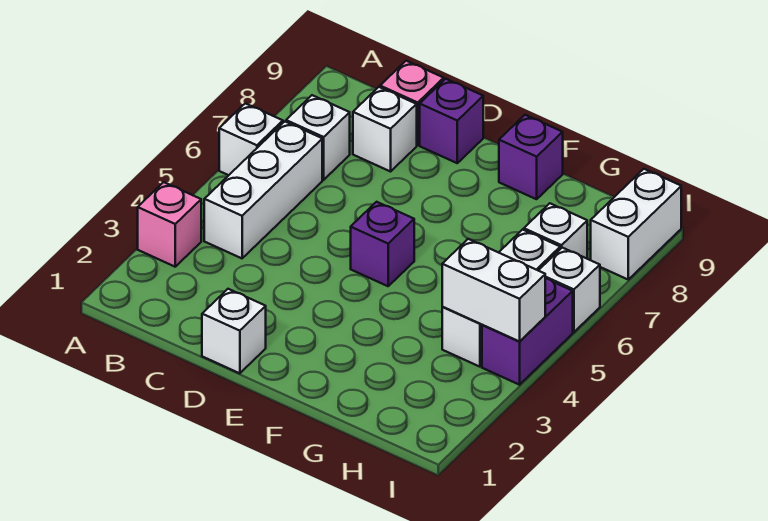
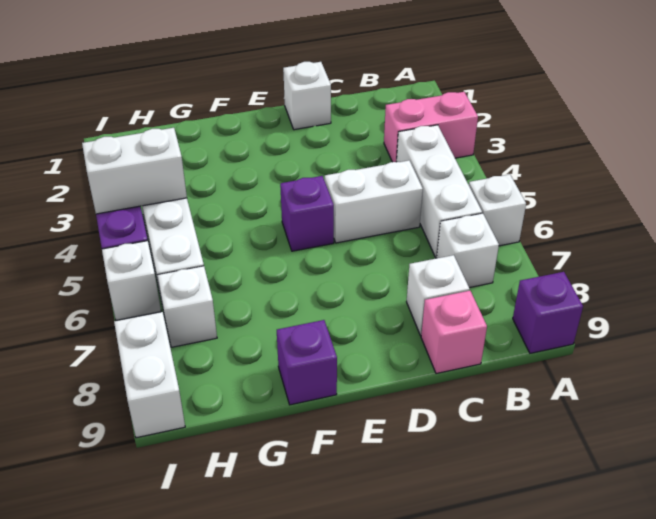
pink 1x1 brick [138,182,201,267] -> pink 1x2 brick [384,92,478,162]
none -> white 1x2 brick [325,160,423,243]
purple 1x1 brick [420,79,483,163] -> purple 1x1 brick moved to [513,272,583,353]

